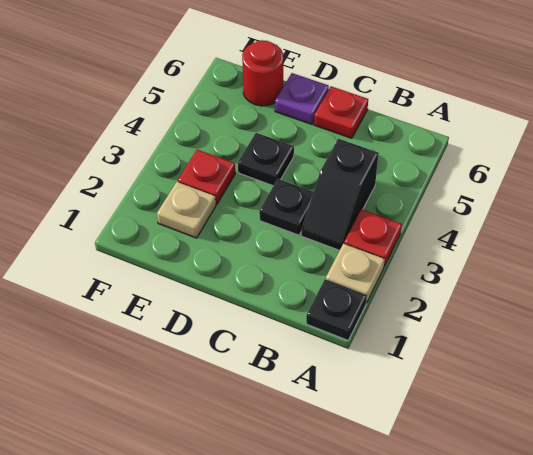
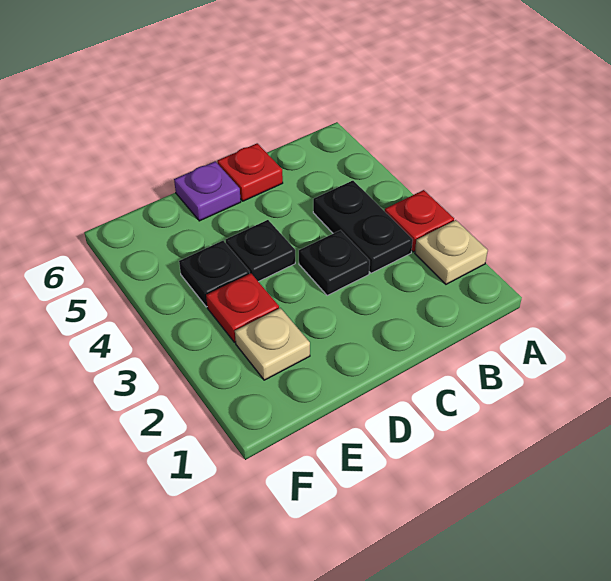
black 1x1 plate [306,279,367,340] -> black 1x1 plate moved to [179,241,250,307]
black 1x2 slope [301,139,379,250] -> black 1x2 plate [313,181,413,273]
red 1x1 round brick [242,40,283,106] -> none

